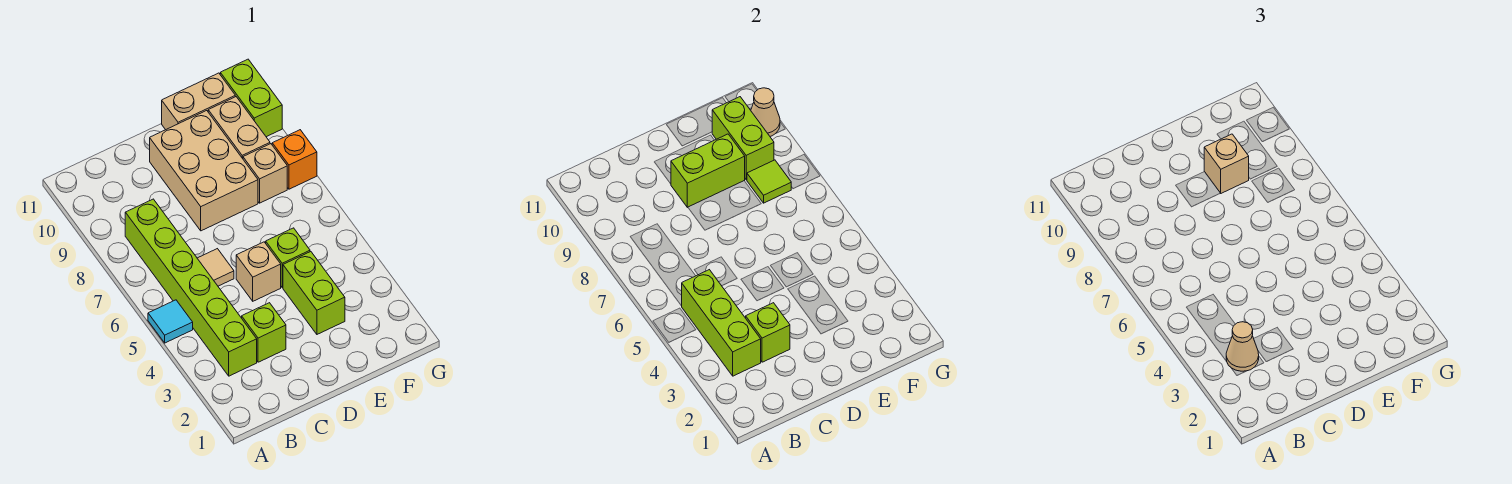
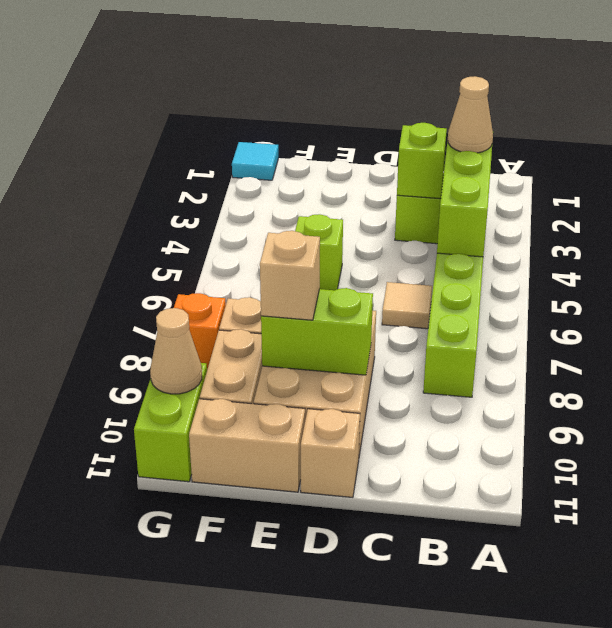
cyan 1x1 tile [148,300,193,343] -> cyan 1x1 tile moved to [232,142,278,180]
tan 1x1 brick [236,242,281,301] -> tan 1x1 brick moved to [301,409,360,497]
lime 1x2 brick [283,252,345,334] -> none
lime 1x1 tile [747,160,791,203] -> none
lime 1x2 brick [712,97,774,180] -> none

